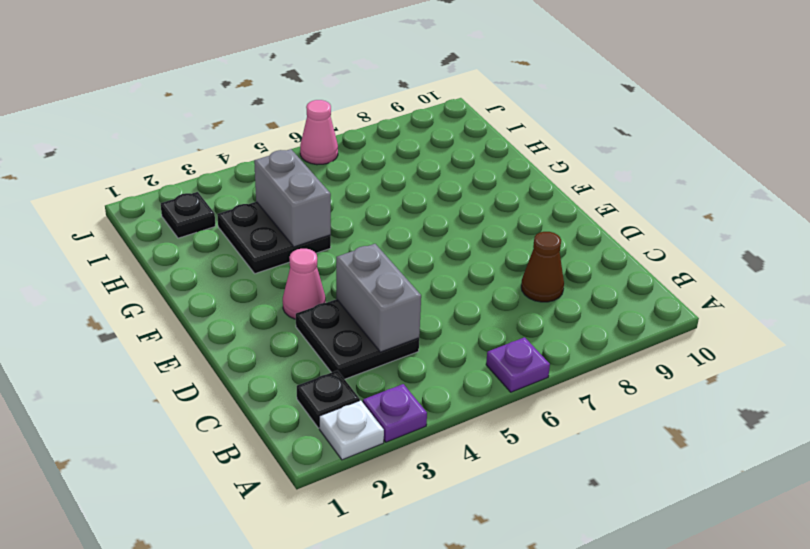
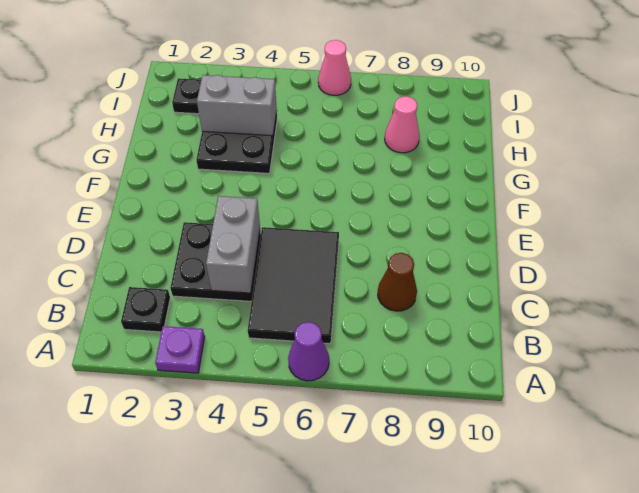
white 1x1 plate [319,400,384,460] -> none
purple 1x1 plate [486,337,550,392] -> purple 1x1 cone [288,322,329,381]
none -> black 2x3 tile [248,227,339,344]
pink 1x1 cone [283,249,326,319] -> pink 1x1 cone moved to [385,96,420,153]
grey 1x2 brick [254,149,331,247] -> grey 1x2 brick turned to [197,75,277,136]

